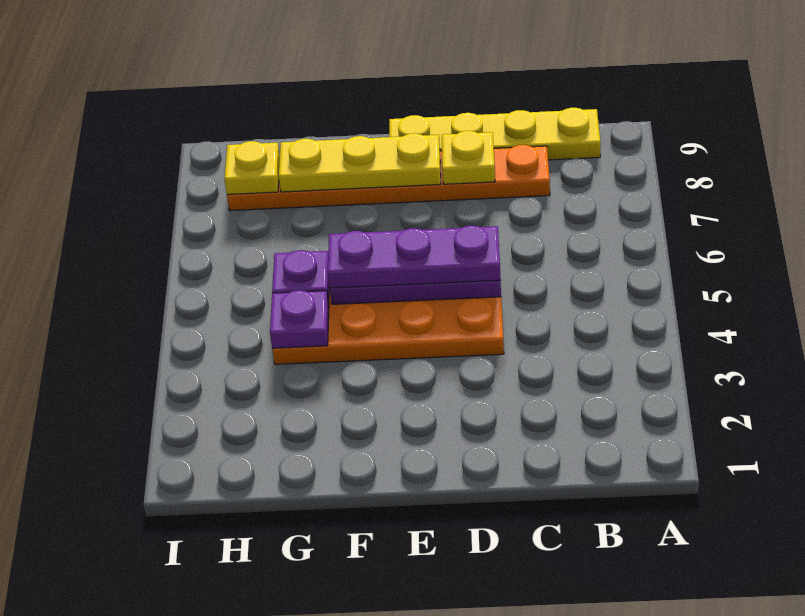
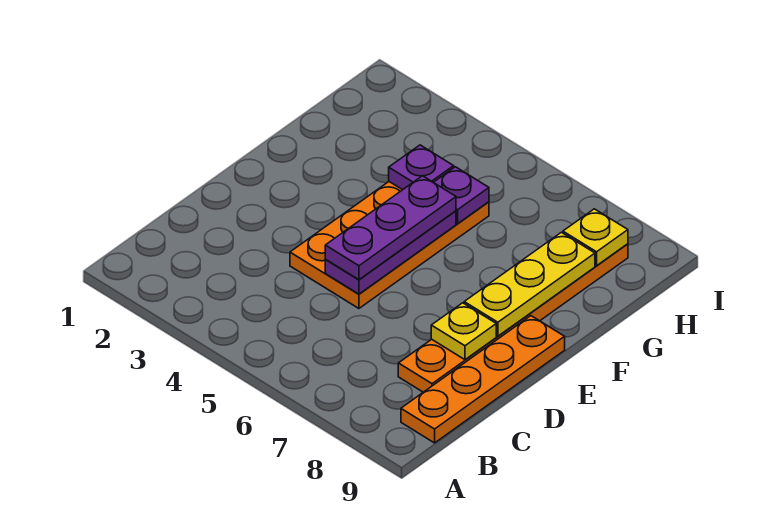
yellow 1x4 plate [389,108,601,160] -> orange 1x4 plate [401,316,565,443]

